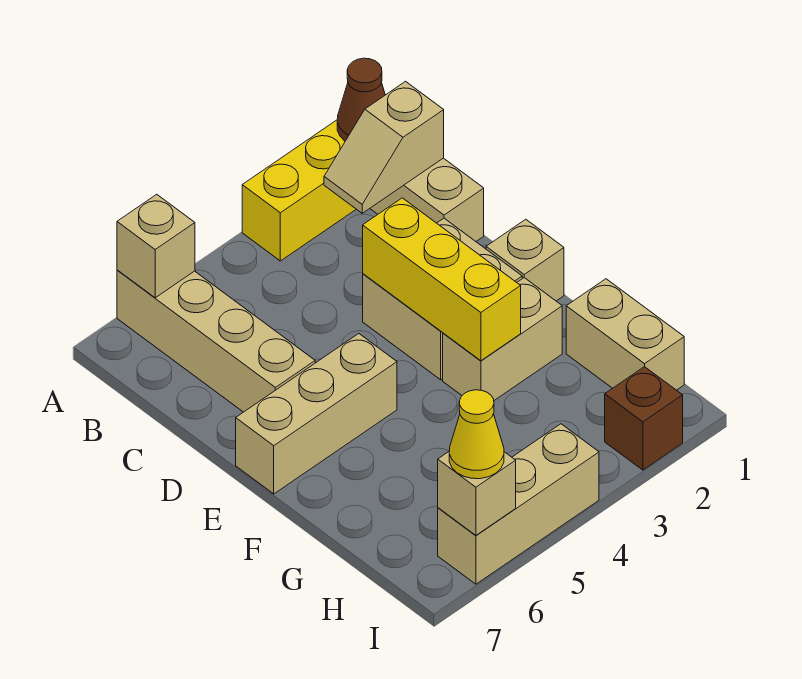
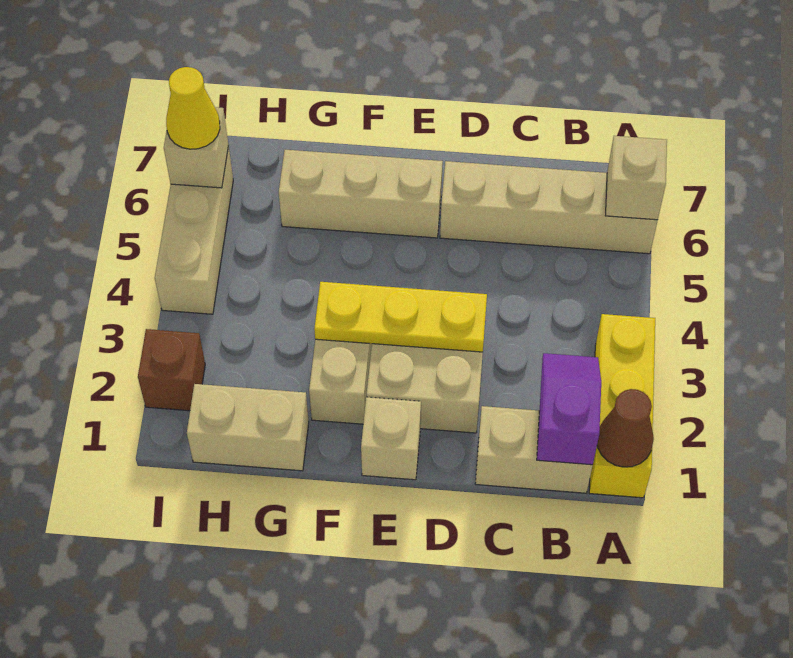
tan 1x2 slope [324,81,444,213] -> purple 1x2 slope [537,353,601,465]
yellow 1x3 brick [363,198,521,361] -> yellow 1x3 plate [314,282,487,352]
tan 1x3 brick [236,334,397,494] -> tan 1x3 brick turned to [279,150,443,238]

